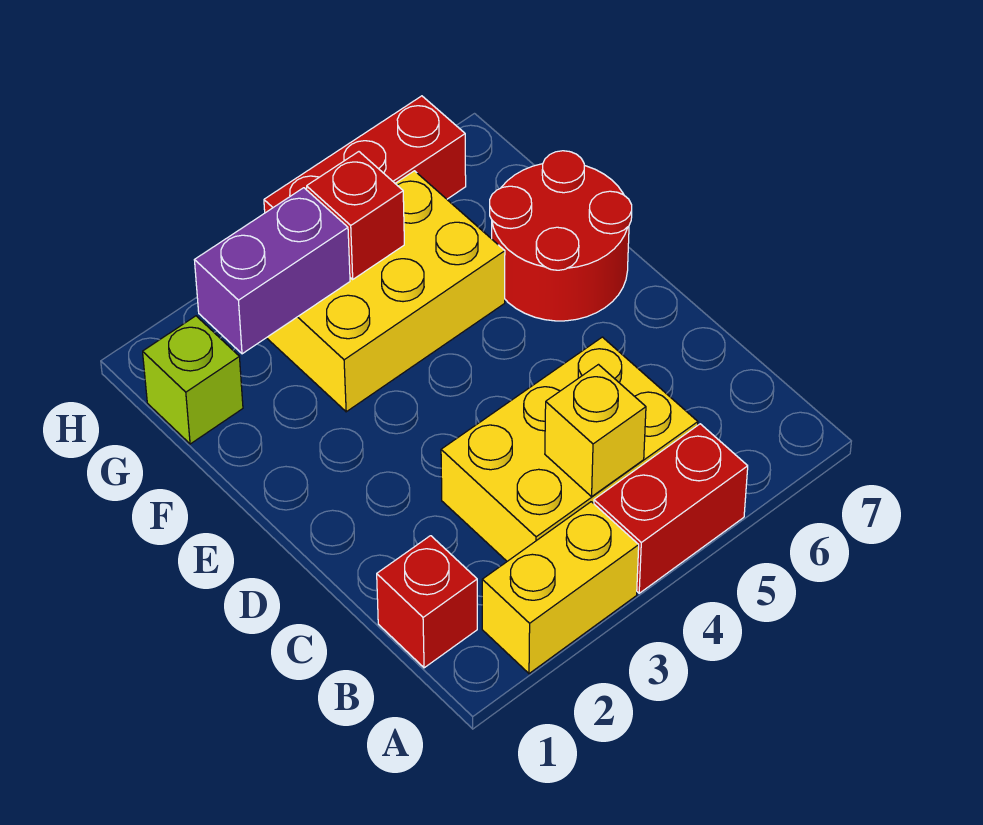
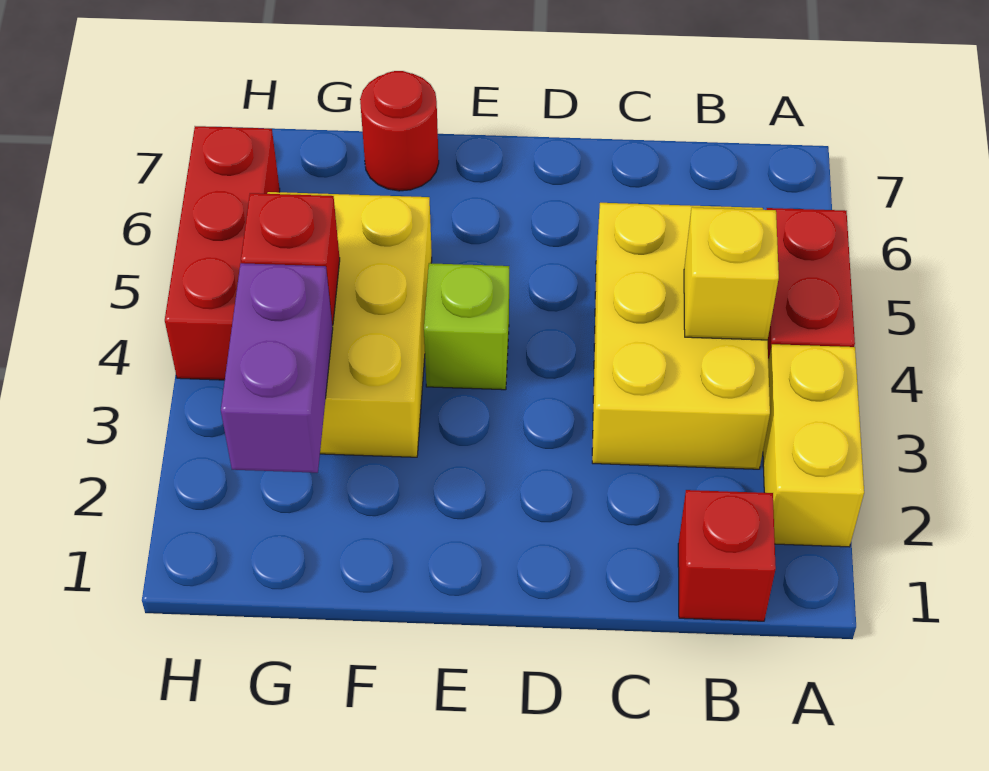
red 2x2 round brick [490,151,632,321] -> red 1x1 round brick [360,71,439,191]
lime 1x1 brick [143,316,243,444] -> lime 1x1 brick moved to [424,263,509,390]

